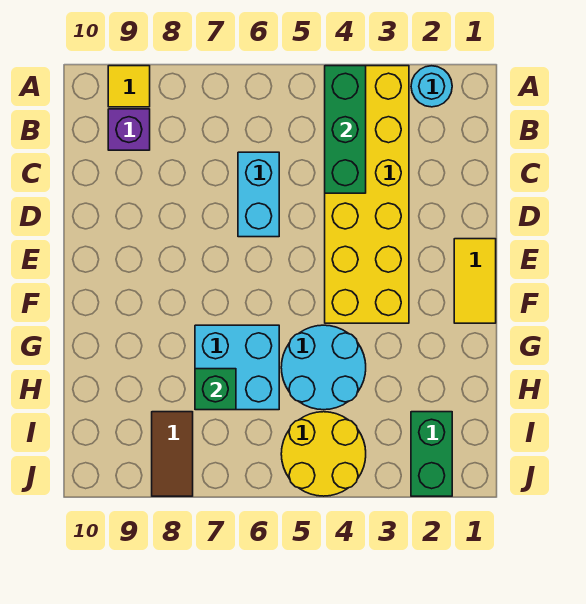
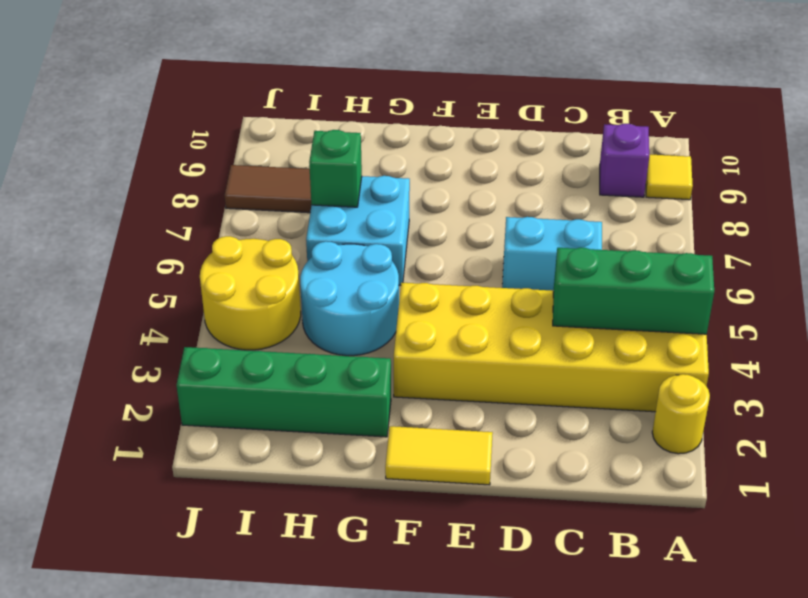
cyan 1x1 round brick [411,66,452,107] -> yellow 1x1 round brick [652,374,710,454]
green 1x2 brick [411,412,452,496] -> green 1x4 brick [176,347,391,437]

